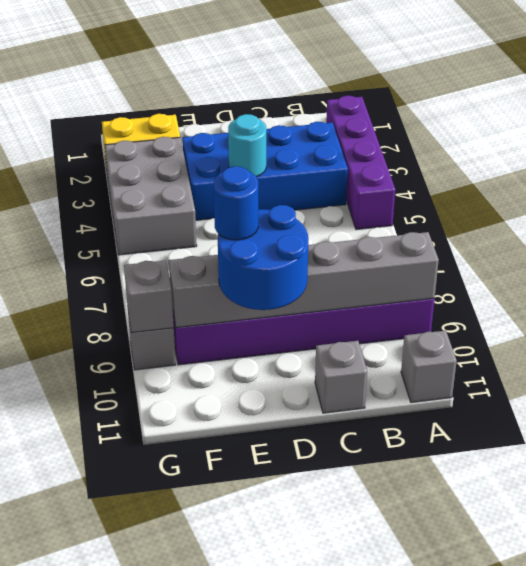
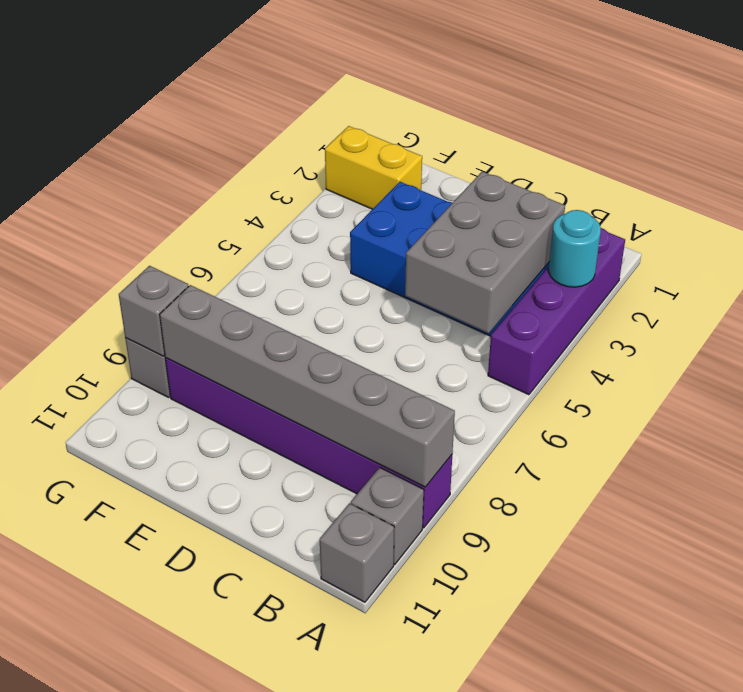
grey 1x1 brick [315,341,367,413] -> grey 1x1 brick moved to [351,468,424,564]
cyan 1x1 round brick [228,114,266,177] -> cyan 1x1 round brick moved to [549,210,601,287]
blue 2x2 round brick [218,205,309,310] -> none
blue 1x1 round brick [214,166,258,240] -> none
grey 2x3 brick [105,137,197,255] -> grey 2x3 brick moved to [405,172,565,333]

